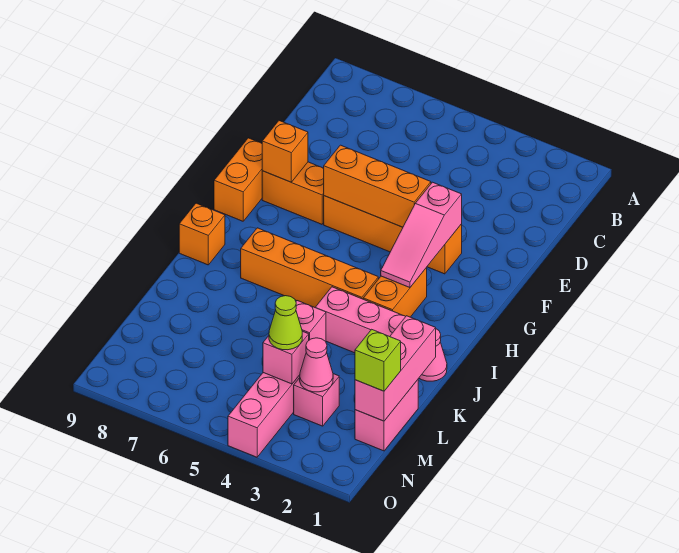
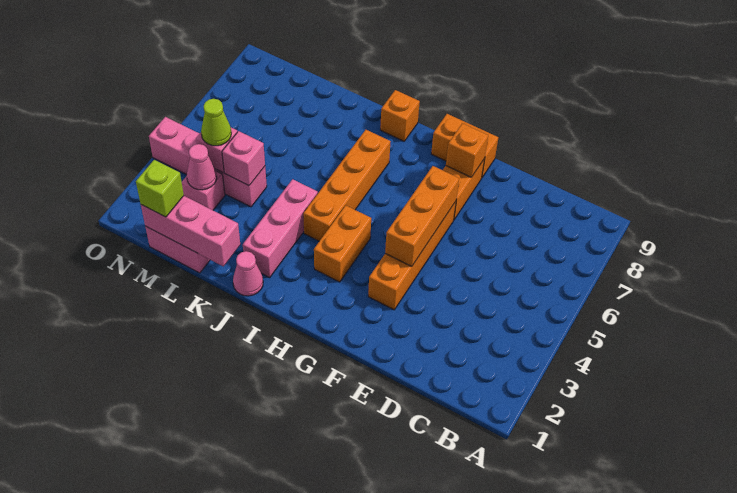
pink 1x3 slope [381,182,462,288] -> none
orange 1x2 brick [363,268,427,317] -> orange 1x2 brick turned to [314,205,371,282]

